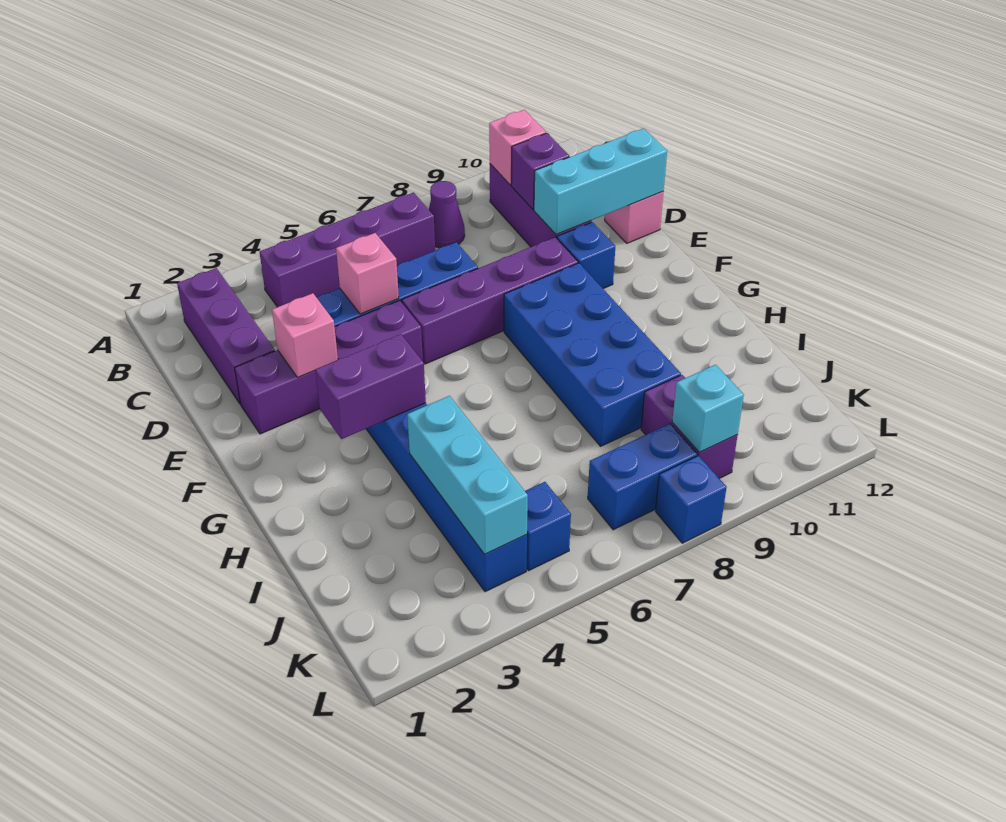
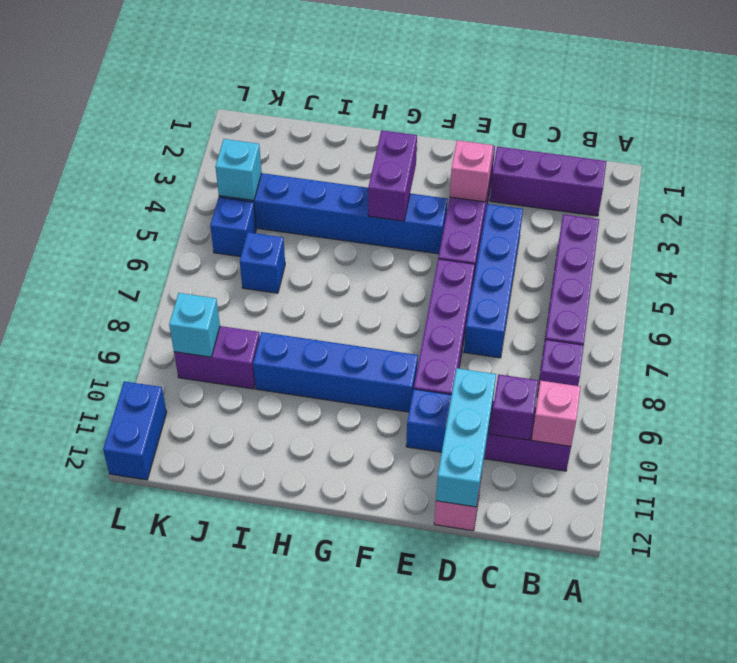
purple 1x1 cone [429,181,465,248] -> purple 1x1 brick [537,340,584,397]
pink 1x1 brick [336,233,399,314] -> none
blue 2x4 brick [504,263,681,446] -> blue 1x4 brick [253,332,418,412]
cyan 1x3 brick [407,396,528,554] -> cyan 1x1 brick [215,139,262,200]
blue 1x2 brick [588,424,697,530] -> blue 1x2 brick moved to [103,381,167,480]
blue 1x1 brick [655,456,727,543] -> blue 1x1 brick moved to [240,232,285,293]

